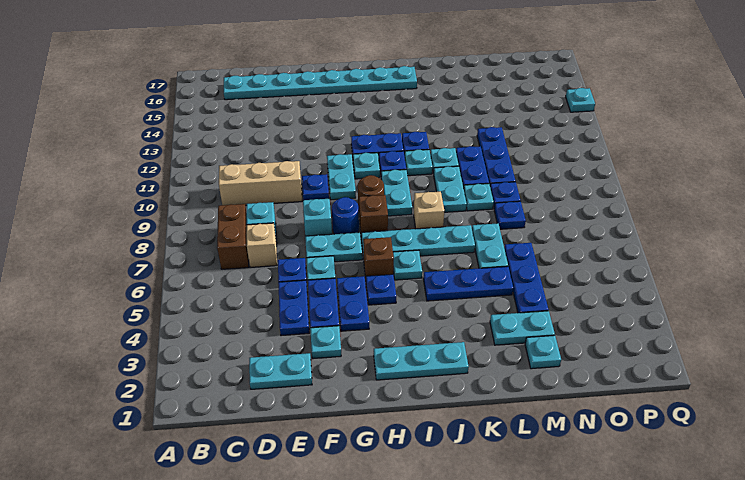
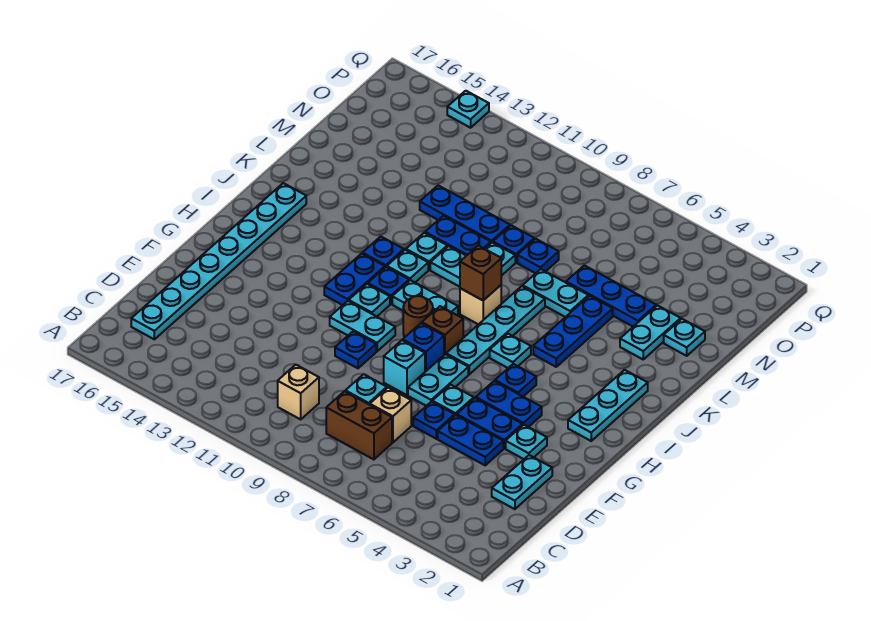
tan 1x3 brick [219,161,302,205] -> tan 1x1 brick [278,365,319,419]
blue 1x1 round brick [332,197,359,234] -> blue 1x1 brick [403,323,444,372]
brown 1x1 brick [363,237,394,278] -> brown 1x1 brick moved to [460,246,501,300]

